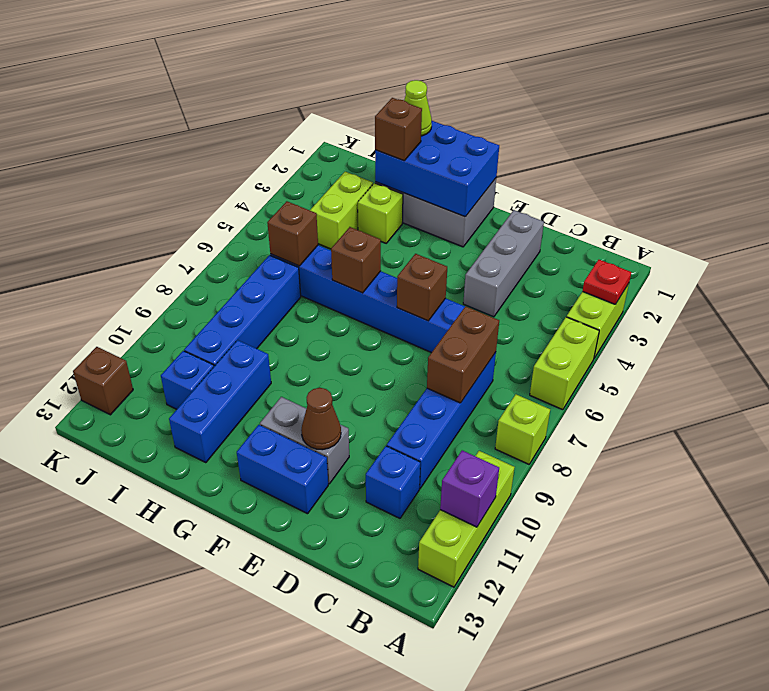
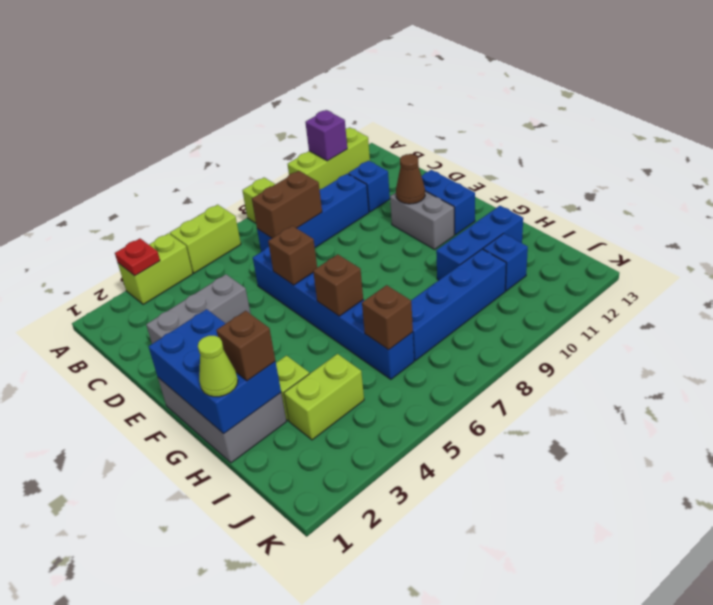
brown 1x1 brick [73,347,133,415] -> none

